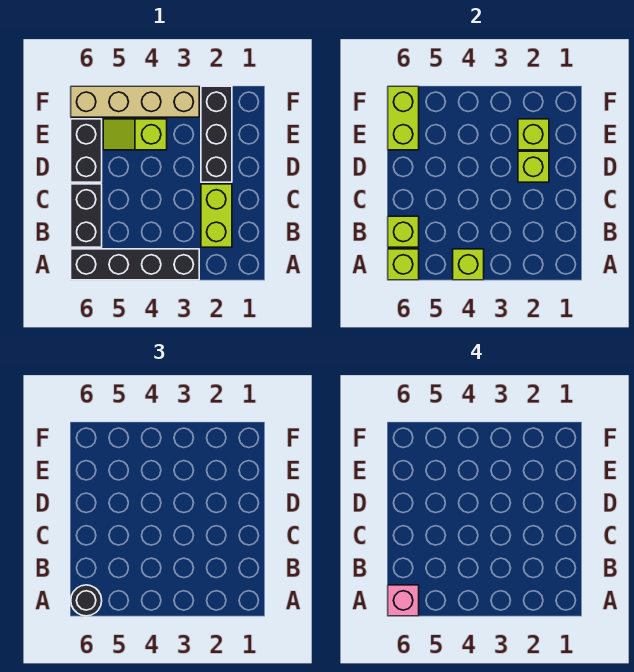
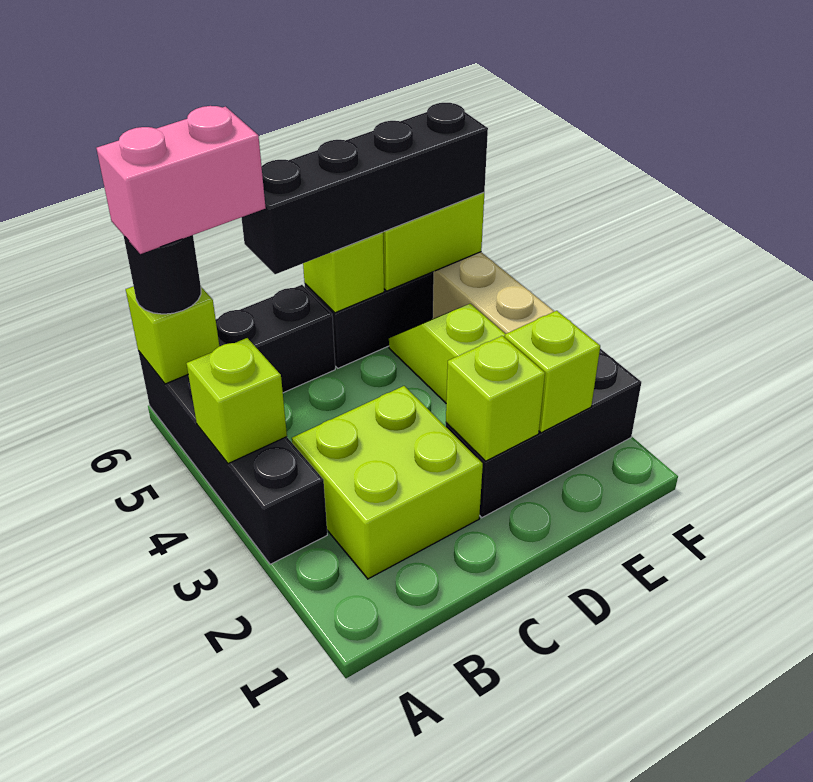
pink 1x1 brick [388,585,419,616] -> pink 1x2 brick [96,106,266,254]
lime 1x2 brick [201,184,232,247] -> lime 2x2 brick [292,386,483,579]
lime 1x1 brick [388,216,419,247] -> lime 1x1 brick moved to [303,232,384,313]
none -> black 1x4 brick [241,103,488,274]

